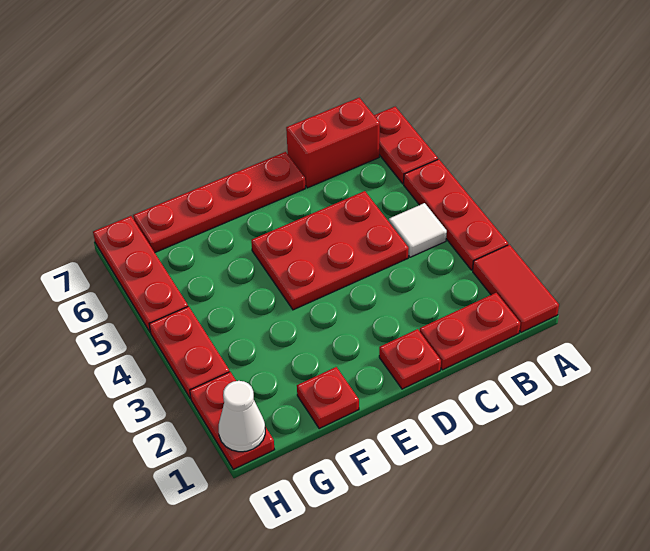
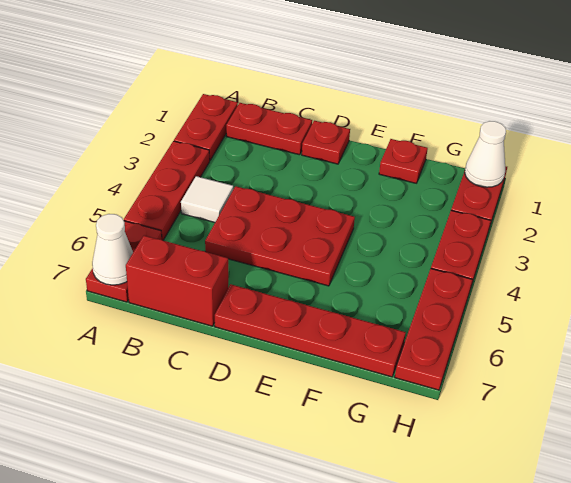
red 1x2 tile [473,245,559,332] -> red 1x2 plate [174,94,238,160]
none -> white 1x1 cone [92,214,133,285]

